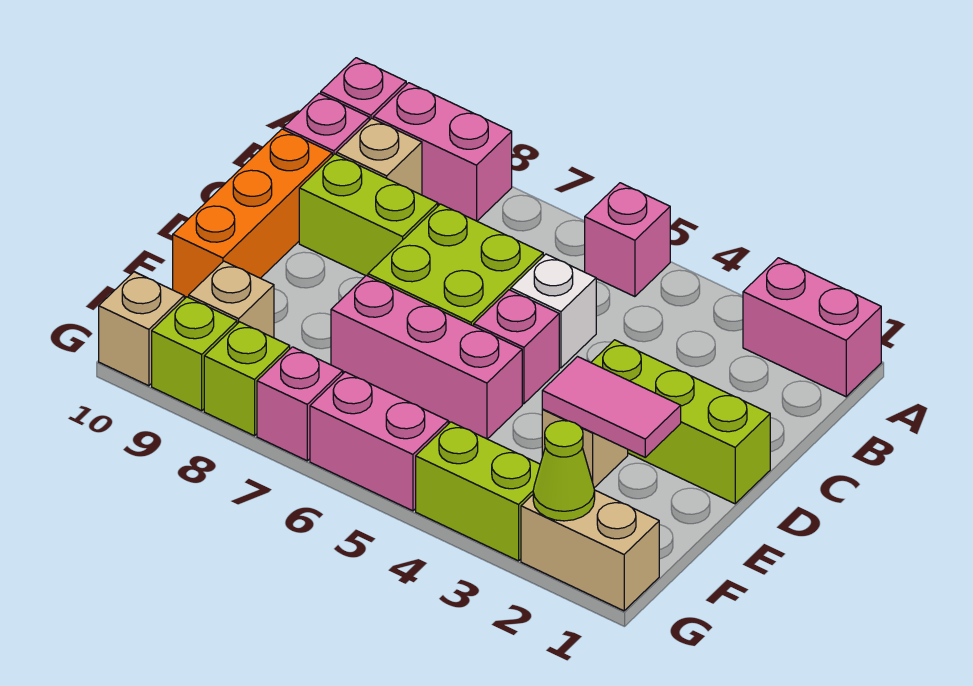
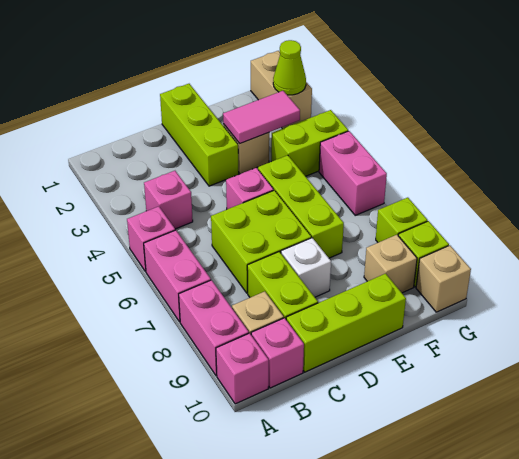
pink 1x2 brick [743,258,881,397] -> pink 1x2 brick moved to [144,230,211,322]
white 1x1 brick [511,254,596,368] -> white 1x1 brick moved to [281,238,331,297]
orange 1x3 brick [173,129,332,297] -> lime 1x3 brick [286,274,406,372]
pink 1x2 tile [542,357,681,457] -> pink 1x2 tile turned to [223,91,300,143]
pink 1x3 brick [331,276,522,439] -> lime 1x3 brick [258,155,344,258]
lime 1x2 brick [416,422,540,561] -> lime 1x2 brick turned to [271,110,348,176]
pink 1x1 brick [257,347,343,461] -> pink 1x1 brick moved to [144,171,193,229]

